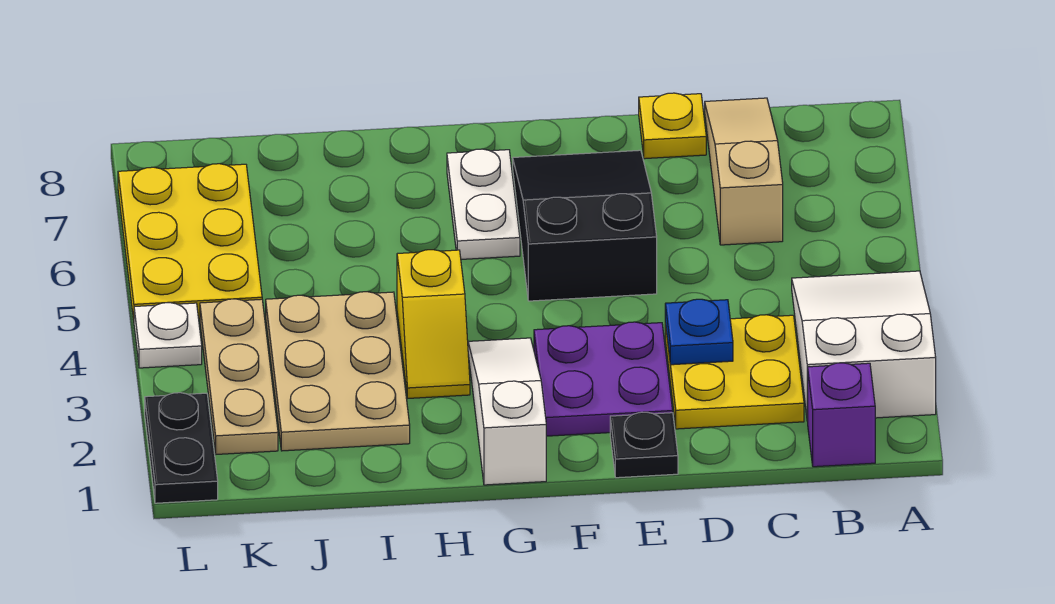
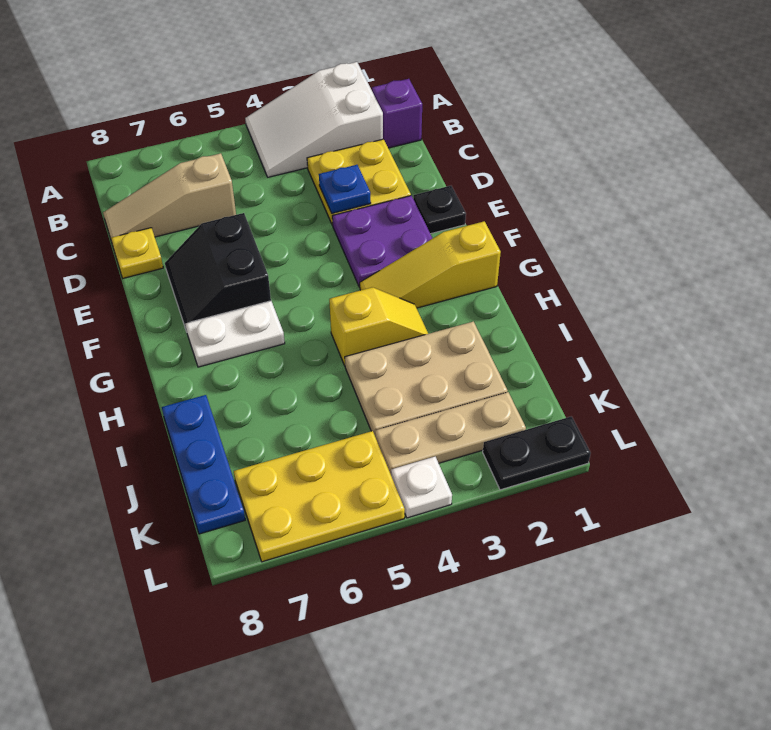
black 2x3 slope [513,150,657,301] -> black 2x2 slope [165,213,271,329]
white 1x3 slope [468,338,546,485] -> yellow 1x3 slope [360,221,501,308]
none -> blue 1x3 plate [162,395,245,534]

